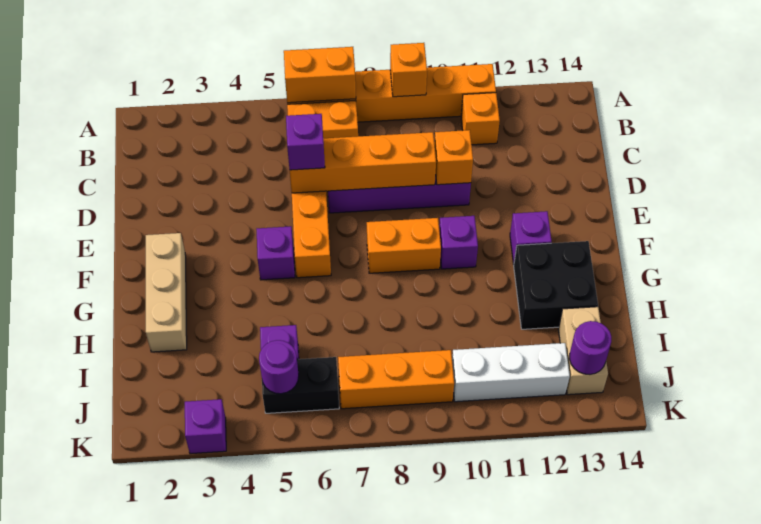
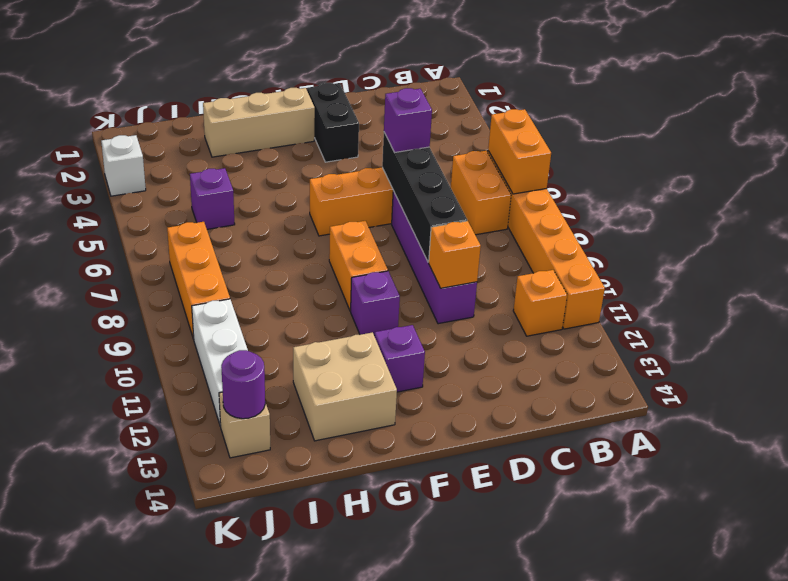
orange 1x1 brick [390,43,427,97] -> none
orange 1x4 brick [290,132,436,193] -> black 1x4 brick [382,133,467,262]
purple 1x1 brick [256,226,295,280] -> none
black 2x2 brick [514,241,598,329] -> tan 2x2 brick [293,332,397,441]
tan 1x2 brick [558,307,608,395] -> tan 1x1 brick [219,392,270,458]
black 1x2 brick [262,357,339,413] -> black 1x2 brick moved to [307,83,359,162]
purple 1x1 round brick [259,340,299,394] -> none
purple 1x1 brick [185,399,226,454] -> white 1x1 brick [101,135,146,196]

